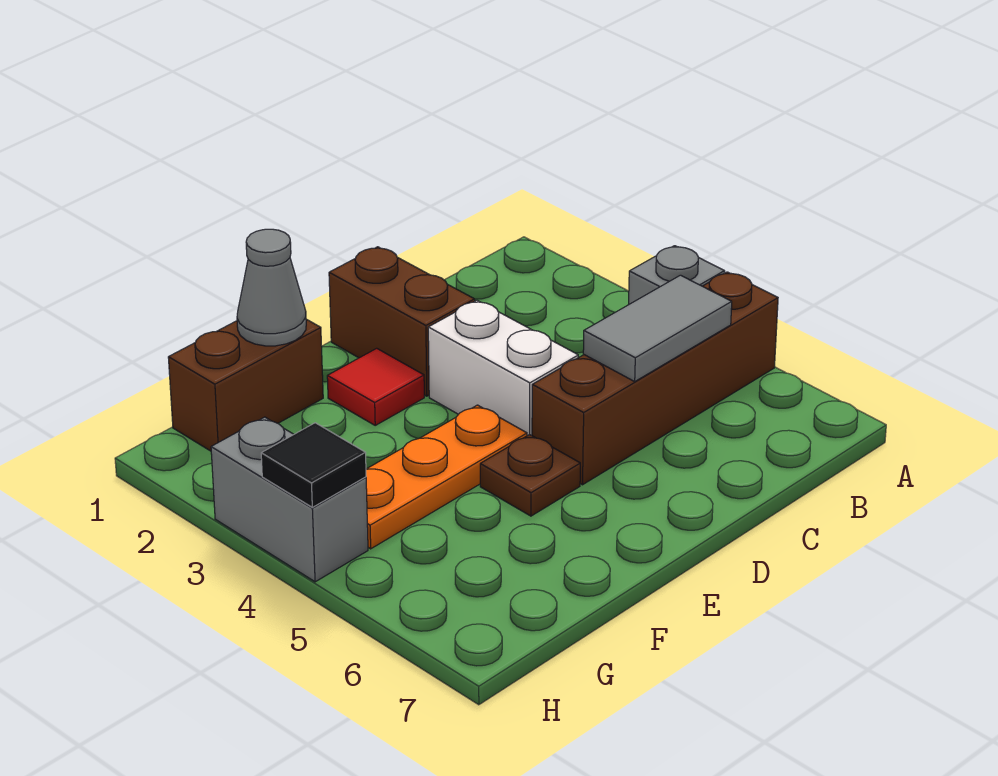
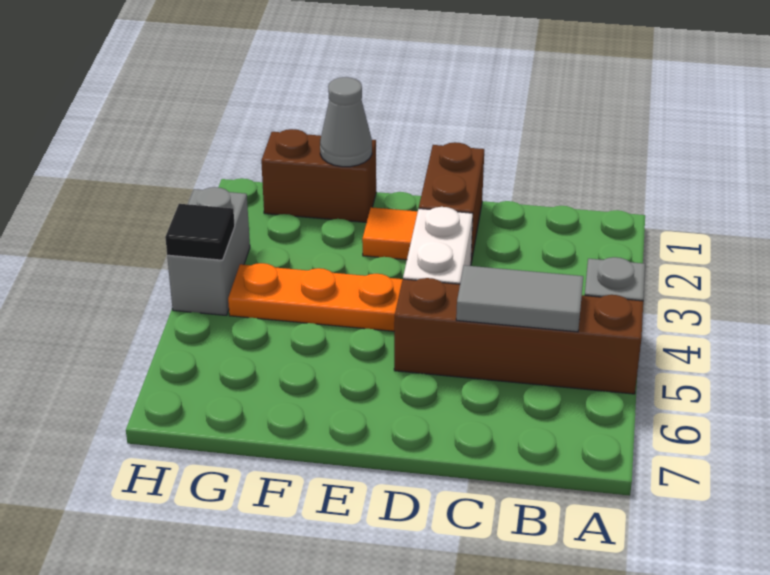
red 1x1 tile [327,348,424,425] -> orange 1x1 tile [362,207,418,260]
brown 1x1 plate [480,434,580,516] -> none

